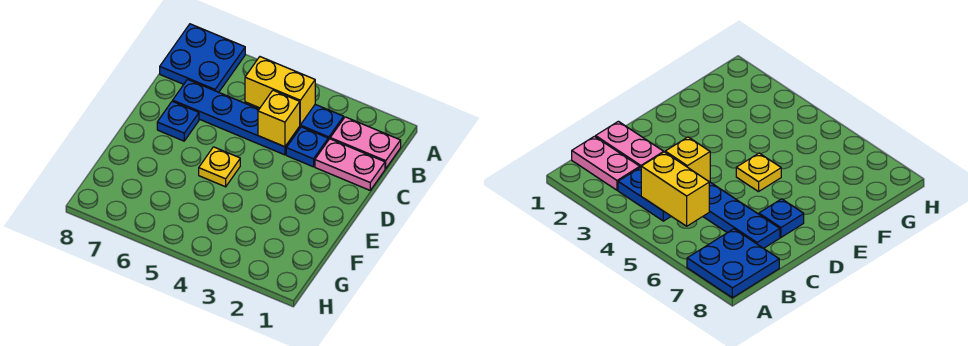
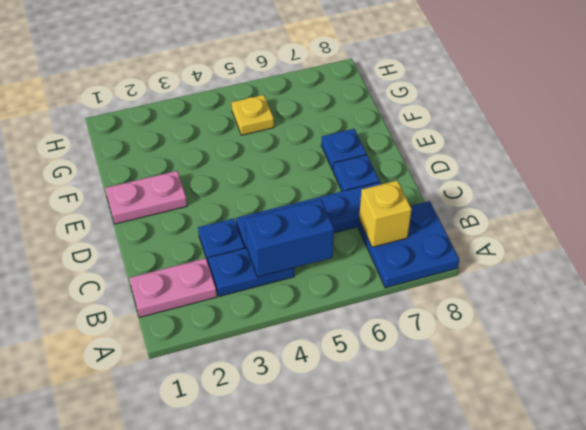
yellow 1x2 brick [245,57,315,125] -> blue 1x2 brick [245,200,334,277]
pink 1x2 plate [315,139,385,190] -> pink 1x2 plate moved to [105,171,187,224]
yellow 1x1 brick [258,90,300,147] -> yellow 1x1 brick moved to [359,181,412,247]
yellow 1x1 plate [199,147,240,187] -> yellow 1x1 plate moved to [231,95,274,135]
none -> blue 1x1 plate [321,129,366,170]

